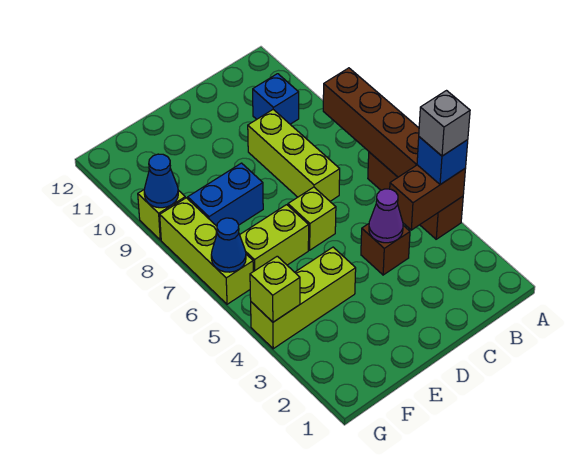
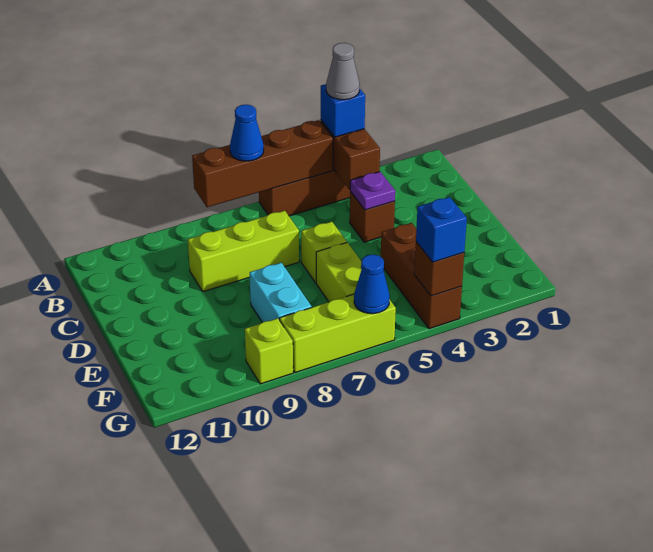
grey 1x1 brick [419,91,470,156] -> grey 1x1 cone [326,43,360,100]
blue 1x1 brick [253,74,299,124] -> blue 1x1 brick moved to [416,197,467,262]
purple 1x1 cone [369,189,403,243] -> purple 1x1 plate [350,171,395,210]
lime 1x3 brick [251,247,356,349] -> brown 1x3 brick [381,223,462,329]
blue 1x2 brick [188,163,263,226] -> cyan 1x2 brick [250,263,312,322]
lime 1x1 brick [250,256,300,322] -> brown 1x1 brick [414,242,464,296]
blue 1x1 cone [144,154,178,208] -> blue 1x1 cone moved to [230,104,264,161]

